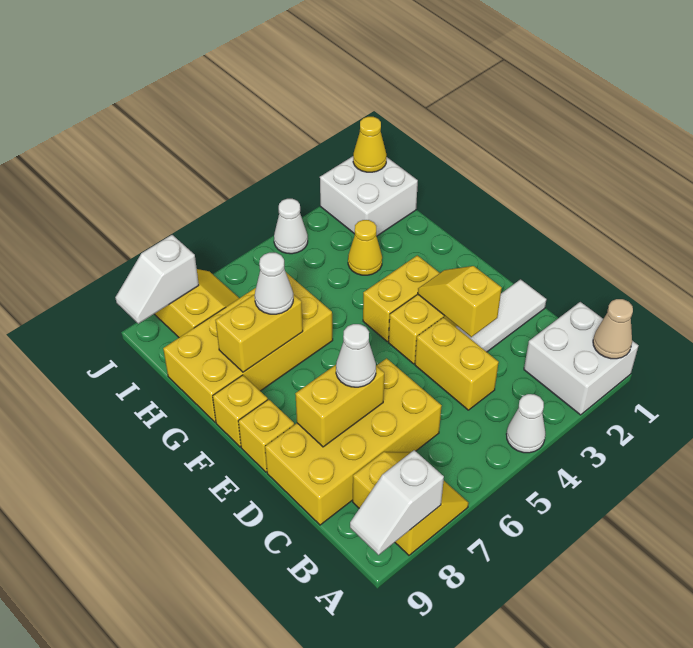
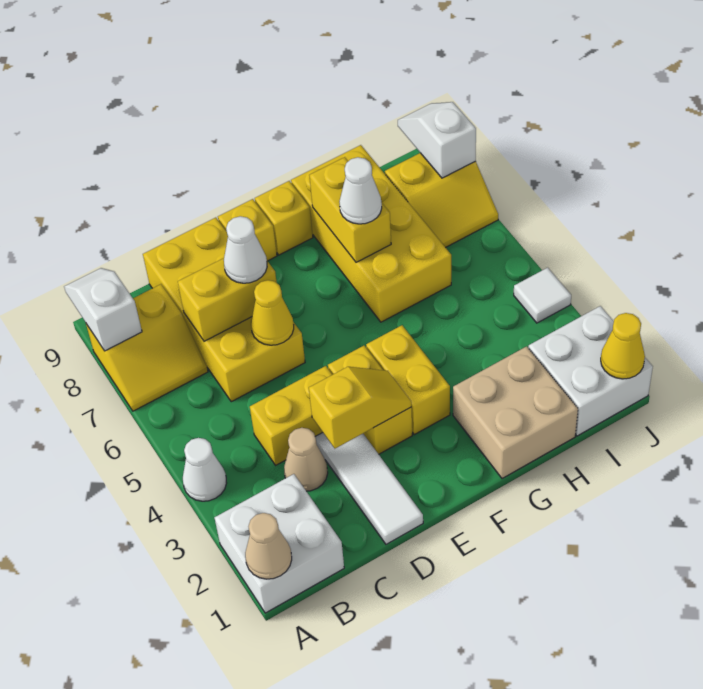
none -> tan 1x1 cone [284,428,328,491]
yellow 1x2 brick [296,365,384,447] -> yellow 1x2 brick turned to [178,258,277,341]
none -> tan 2x2 brick [453,346,578,479]
yellow 1x1 cone [348,220,382,275] -> yellow 1x1 cone moved to [251,280,294,345]
white 1x1 cone [274,199,308,254] -> white 1x1 tile [514,268,571,323]

